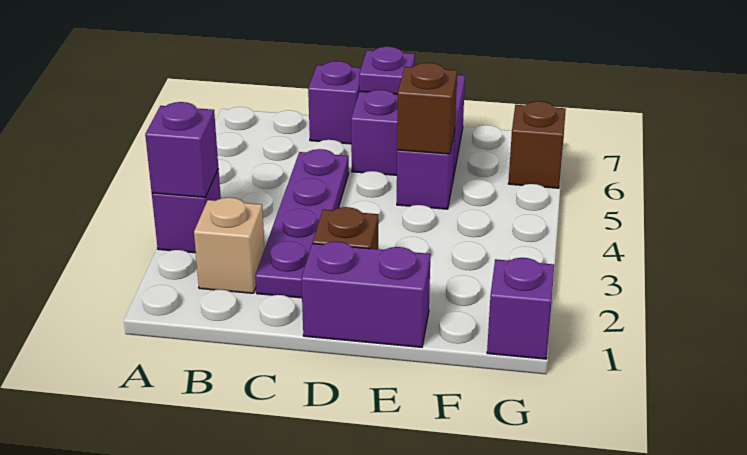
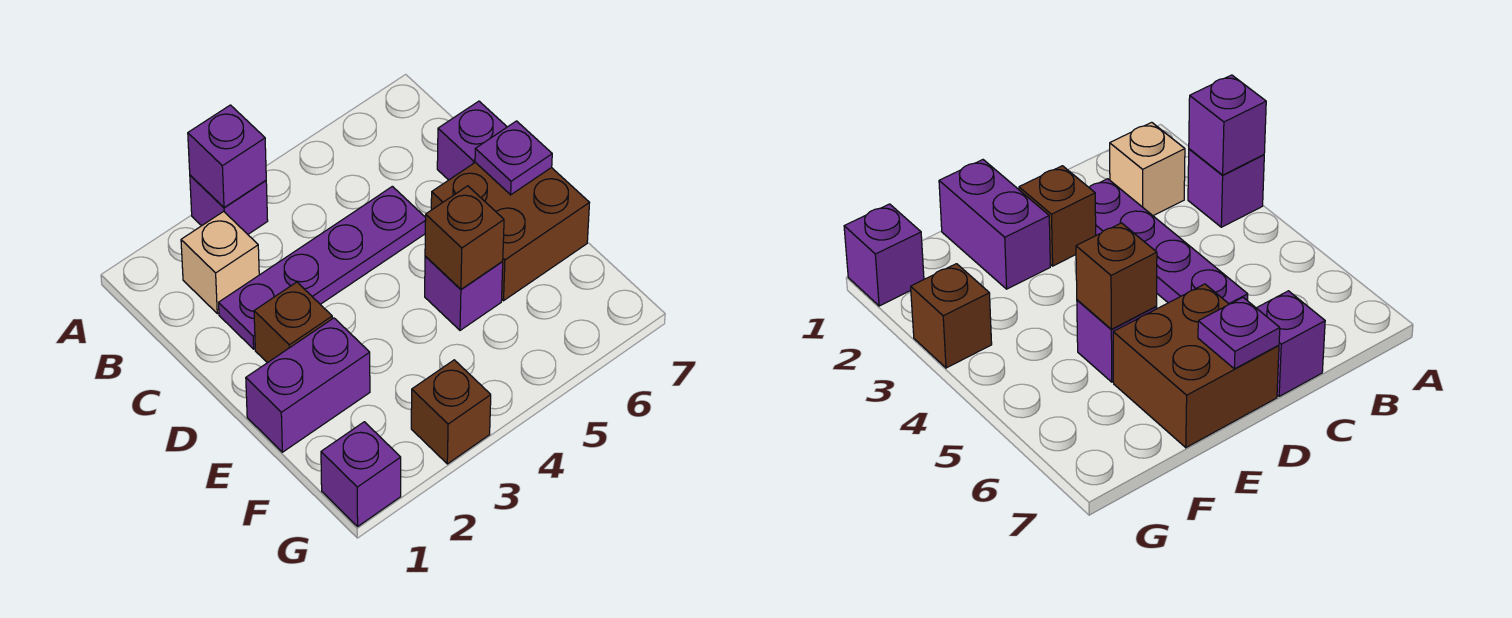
purple 1x2 brick [301,242,431,347] -> purple 1x2 brick turned to [246,318,370,452]
purple 2x2 brick [351,75,465,178] -> brown 2x2 brick [431,162,589,301]
brown 1x1 brick [508,101,566,188] -> brown 1x1 brick moved to [411,360,491,464]

